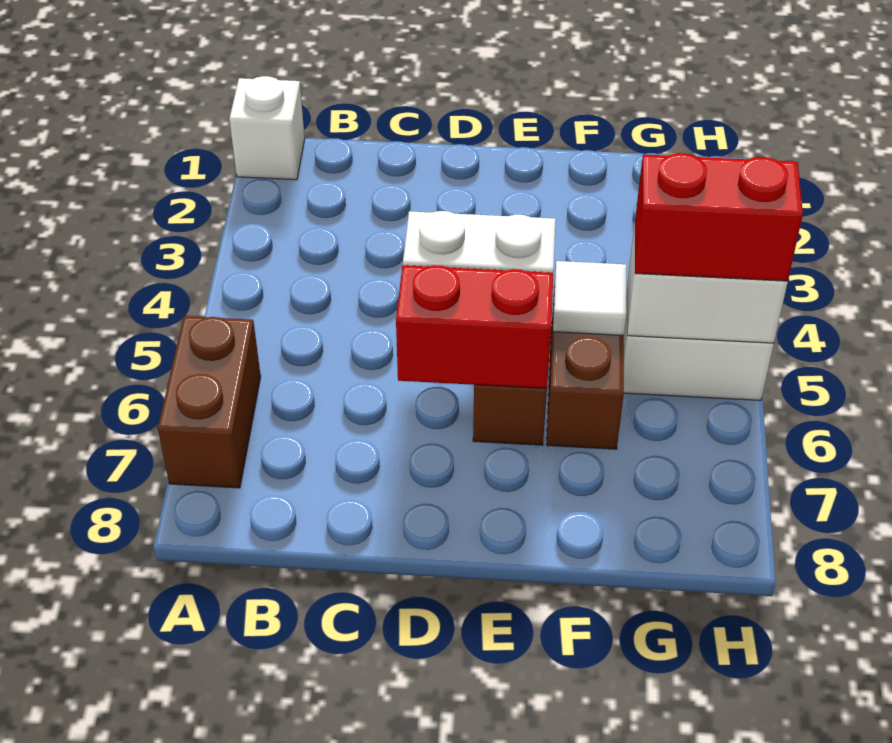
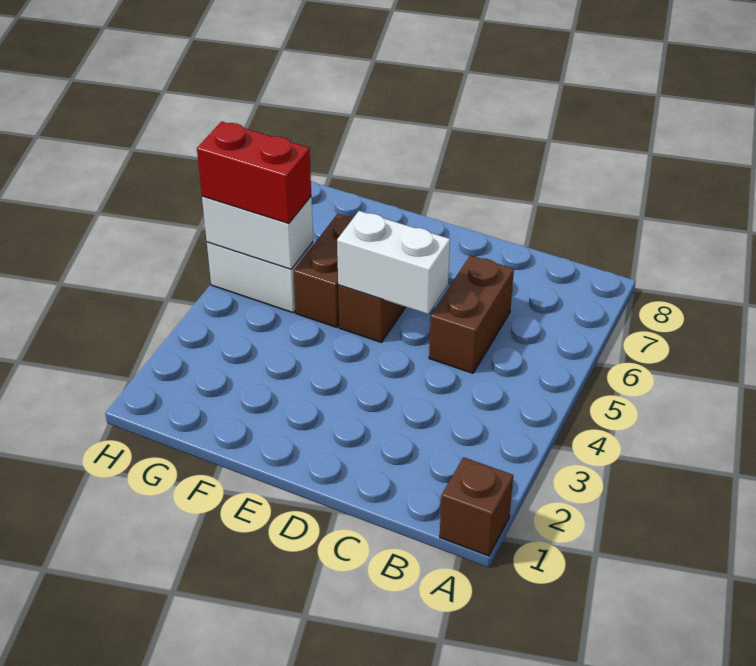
white 1x1 brick [229,76,305,180] -> brown 1x1 brick [440,457,513,556]
brown 1x2 brick [158,316,261,488] -> brown 1x2 brick moved to [429,255,514,373]
red 1x2 brick [396,265,553,389] -> none
white 1x1 tile [553,261,626,335] -> none

